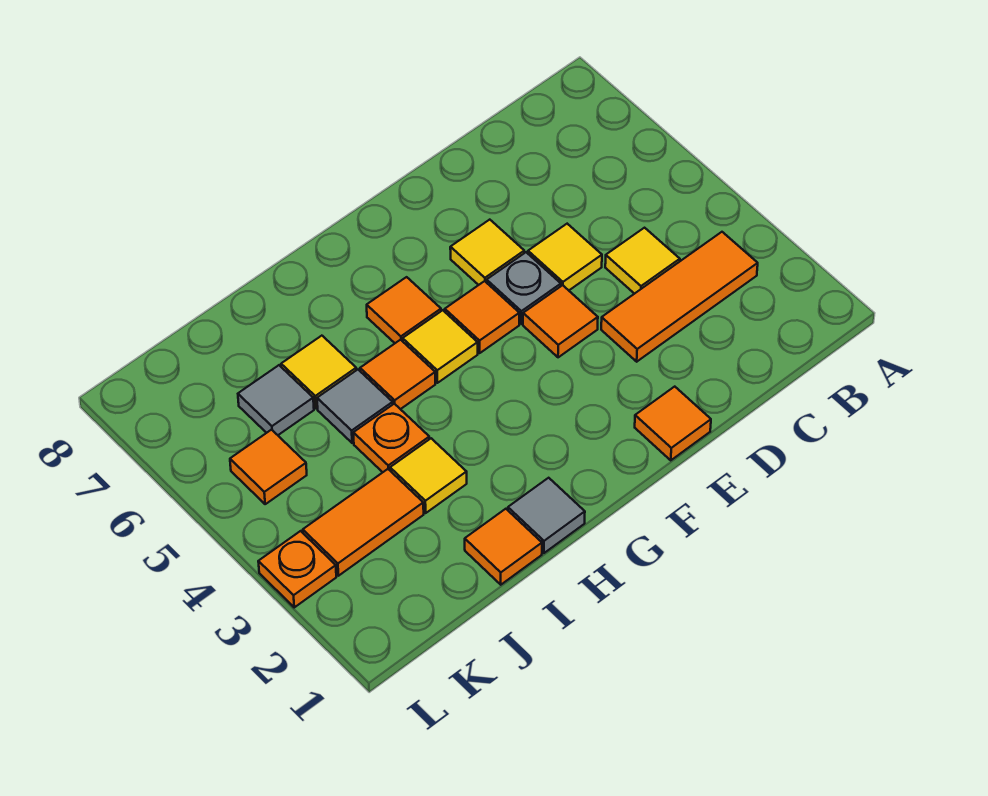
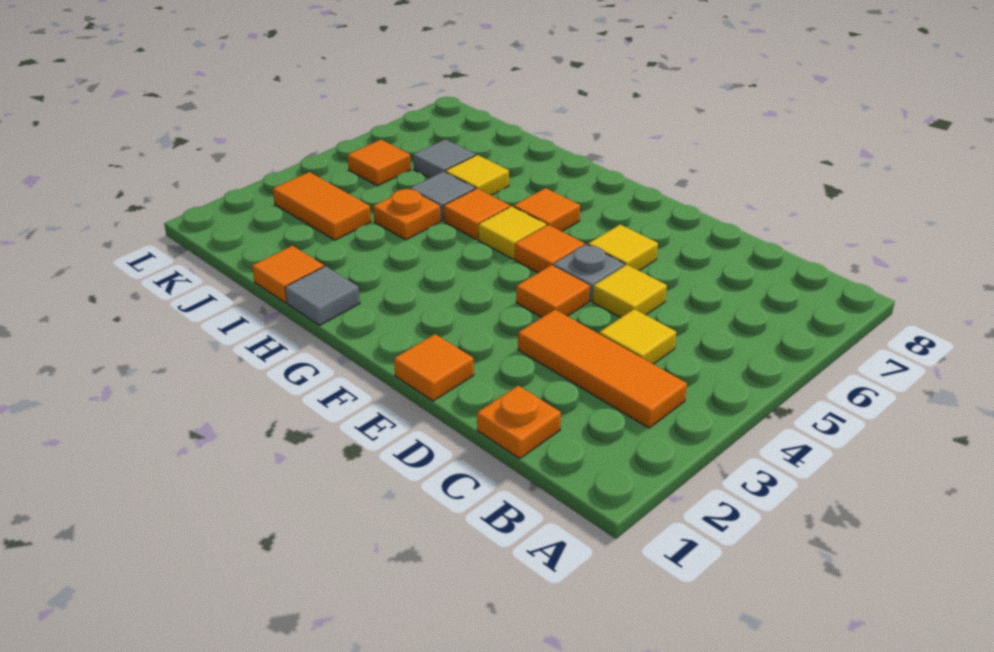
yellow 1x1 tile [390,438,467,513] -> none
orange 1x1 plate [258,531,336,607] -> orange 1x1 plate moved to [477,386,561,459]

